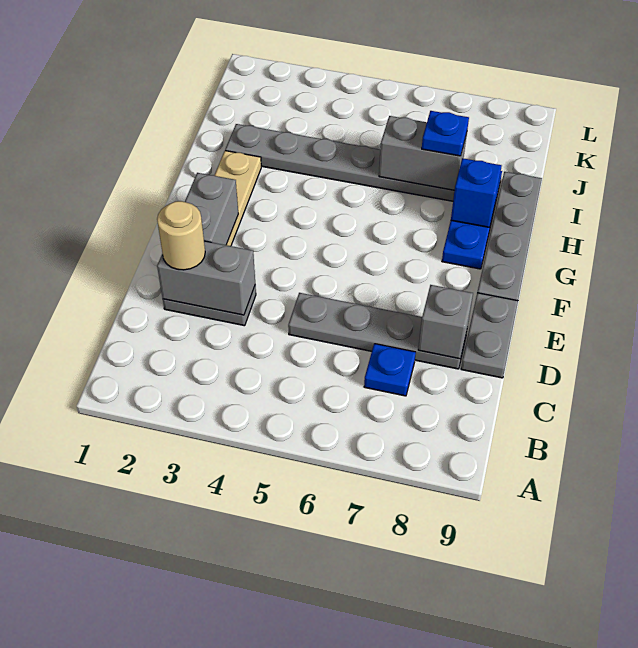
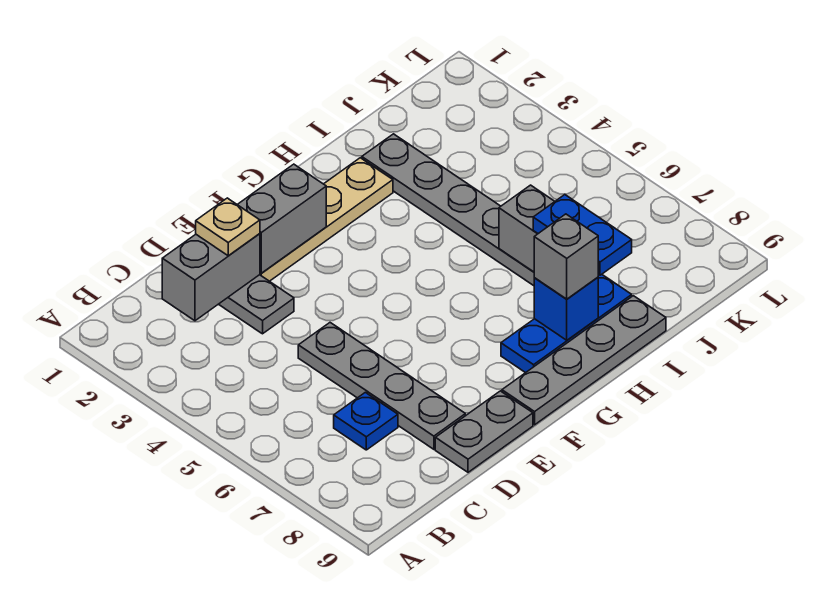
grey 1x2 brick [157,241,255,315] -> grey 1x2 brick turned to [162,234,260,321]
tan 1x1 round brick [157,201,205,270] -> tan 1x1 plate [196,198,260,256]
grey 1x1 brick [418,285,473,359] -> grey 1x1 brick moved to [534,214,598,299]
blue 1x1 plate [422,111,469,156] -> blue 1x2 plate [533,195,632,275]

